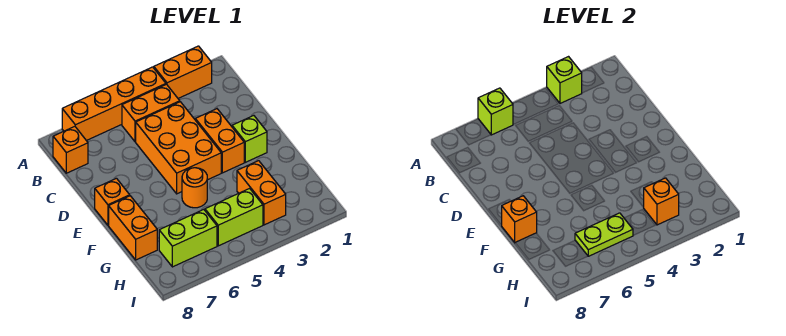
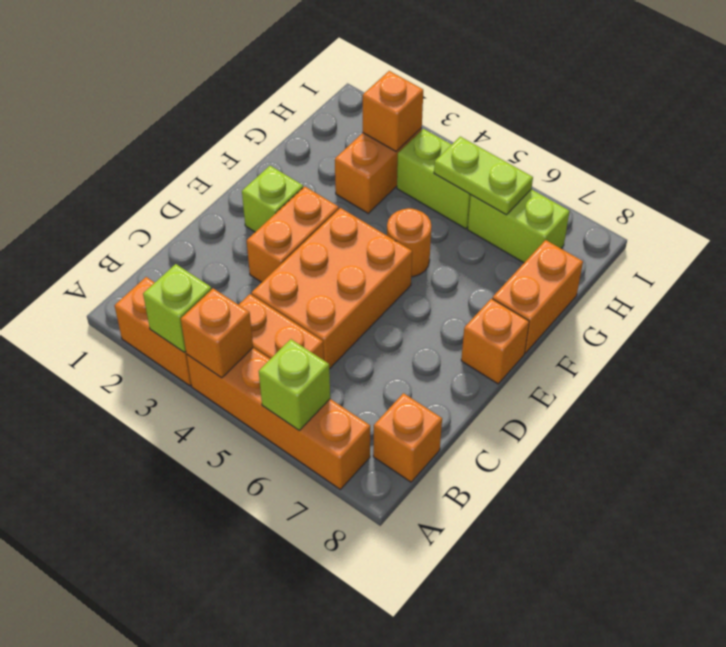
orange 1x1 brick [502,196,537,242] -> orange 1x1 brick moved to [181,288,253,378]

